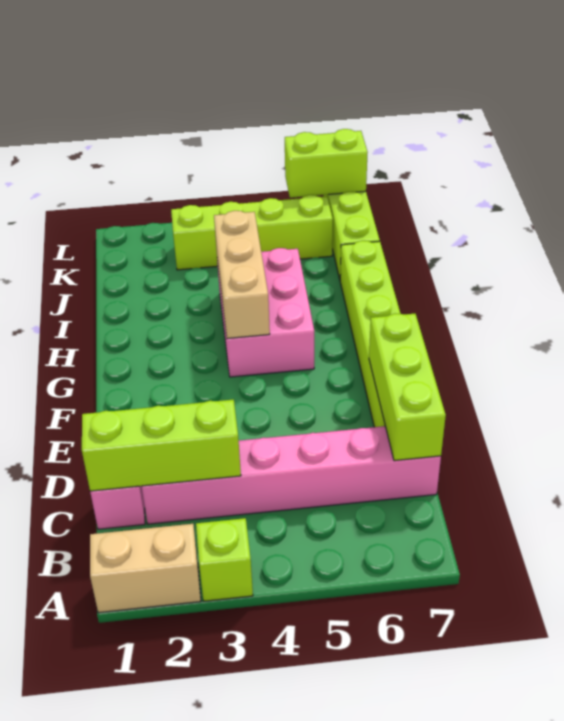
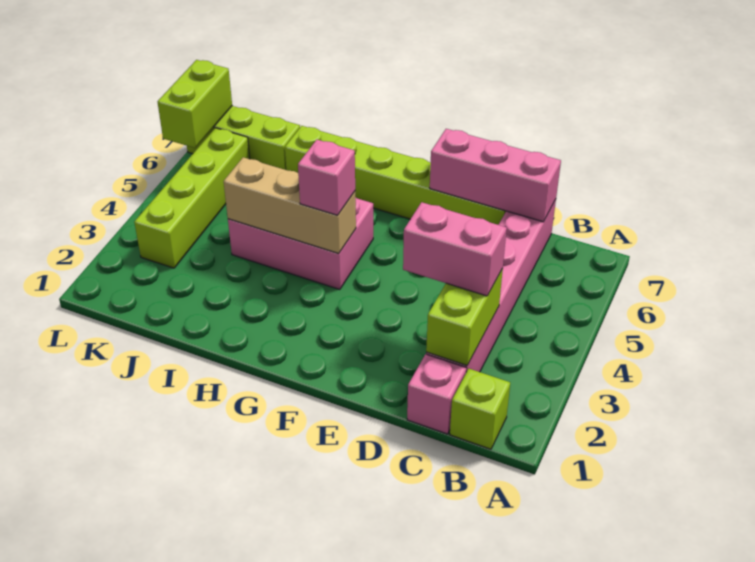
tan 1x2 brick [90,524,201,613] -> none
lime 1x1 brick [196,518,253,601] -> lime 1x1 brick moved to [450,369,510,449]
lime 1x3 brick [82,399,241,491] -> lime 1x2 brick [426,269,503,366]
none -> pink 1x2 brick [403,202,507,296]
lime 1x3 brick [369,313,446,461] -> pink 1x3 brick [430,129,561,222]
none -> pink 1x1 brick [298,140,355,215]

